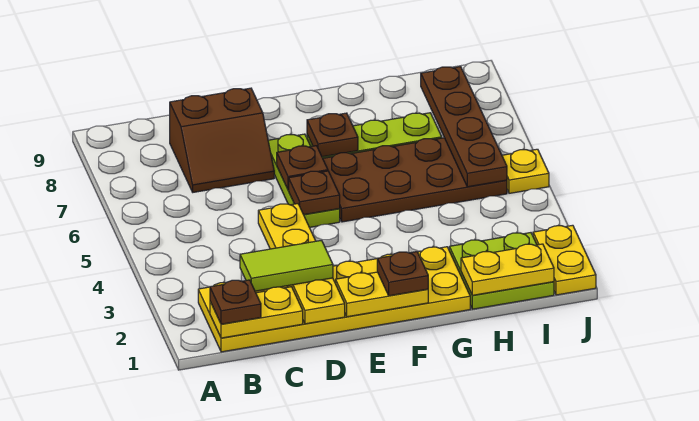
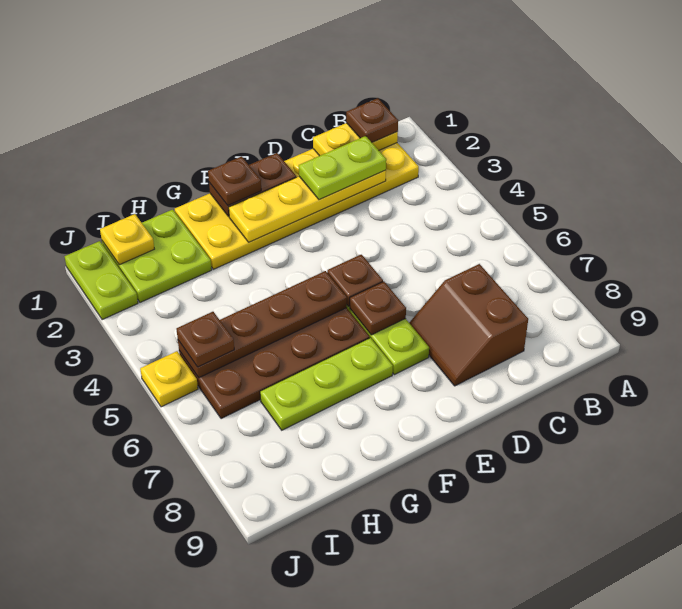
lime 1x2 tile [240,240,333,291] -> lime 1x2 plate [299,136,386,200]
brown 2x2 slope [170,88,274,192] -> brown 2x2 slope turned to [409,264,528,386]
yellow 1x4 plate [258,204,345,324] -> yellow 1x4 plate turned to [229,170,386,242]
yellow 1x2 plate [336,272,428,317] -> brown 1x2 plate [209,153,296,217]
brown 1x1 plate [307,113,358,157] -> brown 1x1 plate moved to [176,312,234,367]
yellow 1x2 plate [461,244,554,295] -> yellow 1x1 plate [100,214,154,265]
brown 1x4 plate [421,66,507,187] -> brown 1x4 plate turned to [178,271,347,378]
yellow 1x2 plate [533,225,596,295] -> lime 1x2 plate [65,241,138,320]

